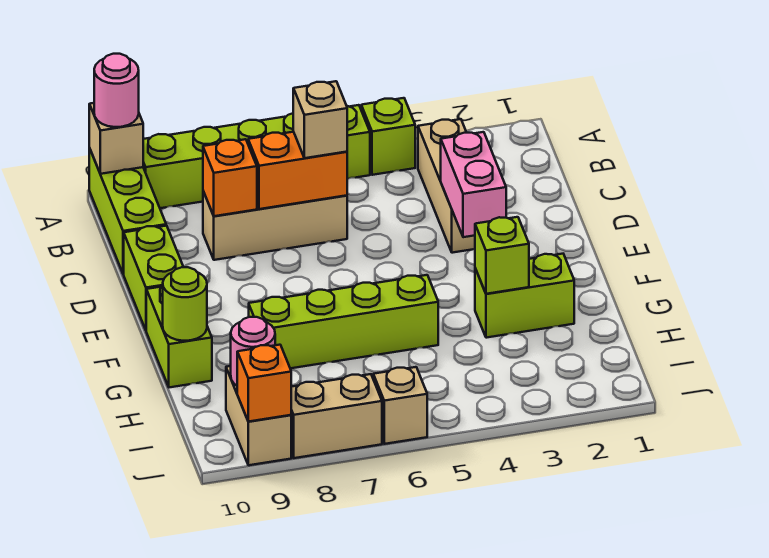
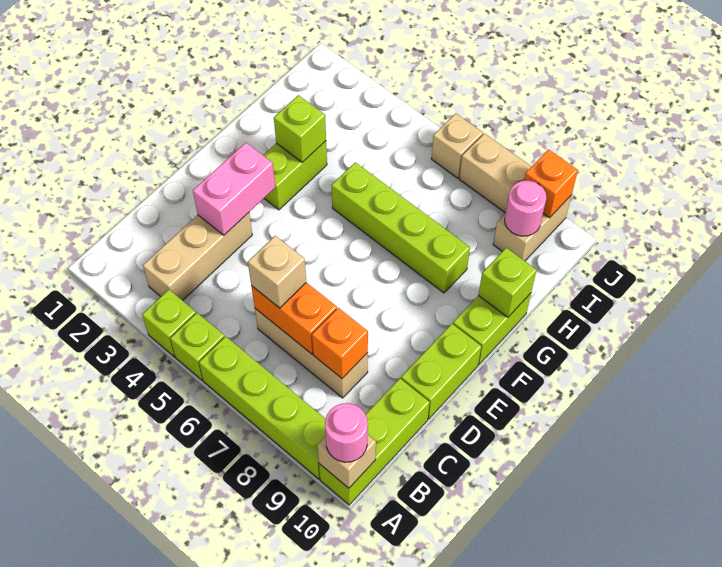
lime 1x2 brick [475,254,574,338] -> lime 1x2 brick turned to [263,141,327,210]
lime 1x1 round brick [163,267,207,341] -> lime 1x1 brick [479,248,536,317]

